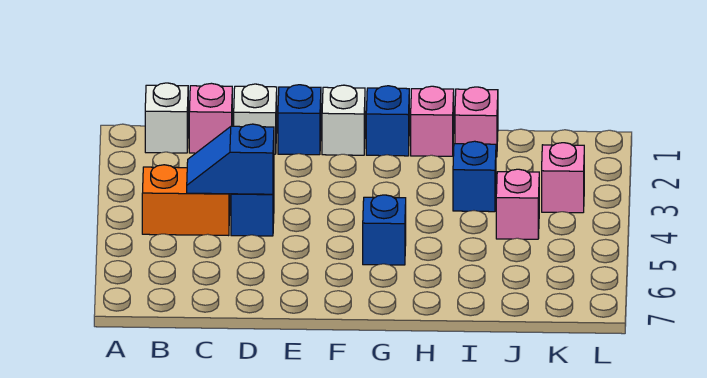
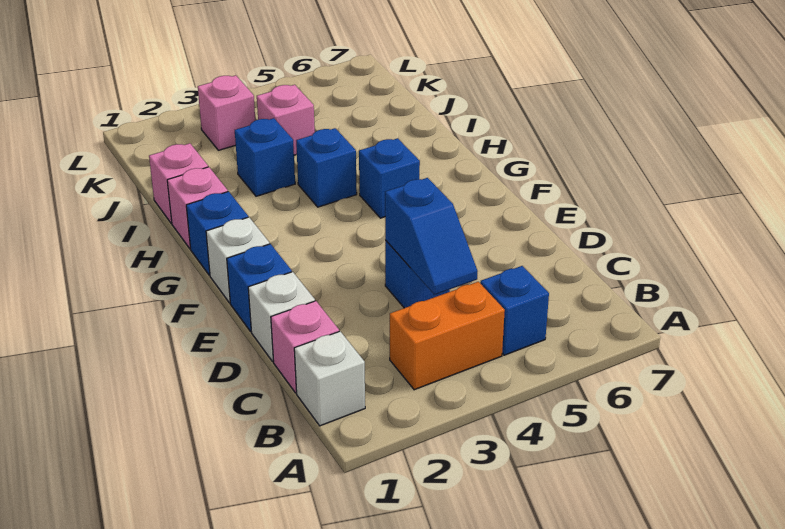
orange 1x2 brick [142,165,230,236] -> orange 1x2 brick turned to [390,282,505,390]
none -> blue 1x1 brick [480,266,549,355]
none -> blue 1x1 brick [296,128,357,207]

